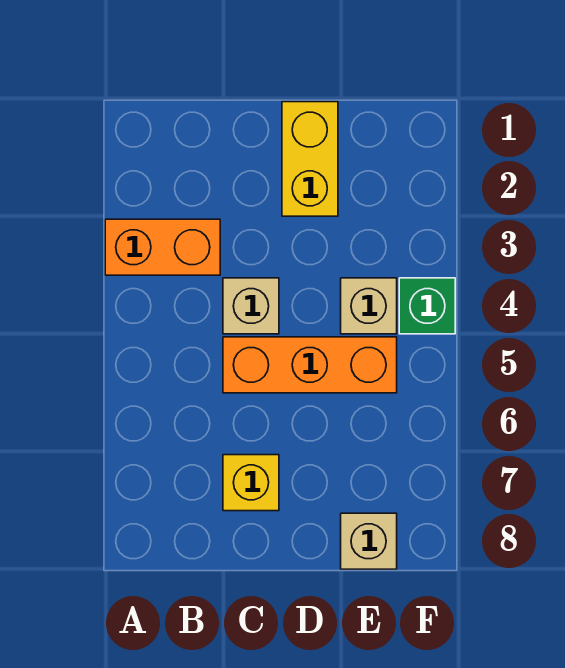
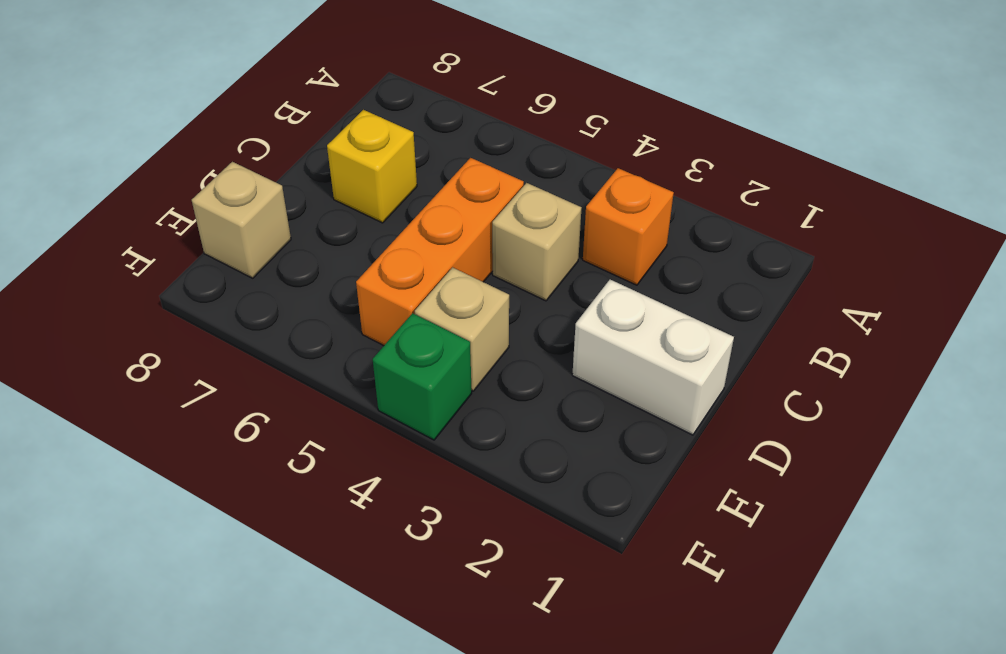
orange 1x2 brick [105,219,220,275] -> orange 1x1 brick [583,168,674,285]
yellow 1x2 brick [282,102,338,216] -> white 1x2 brick [572,280,734,435]

